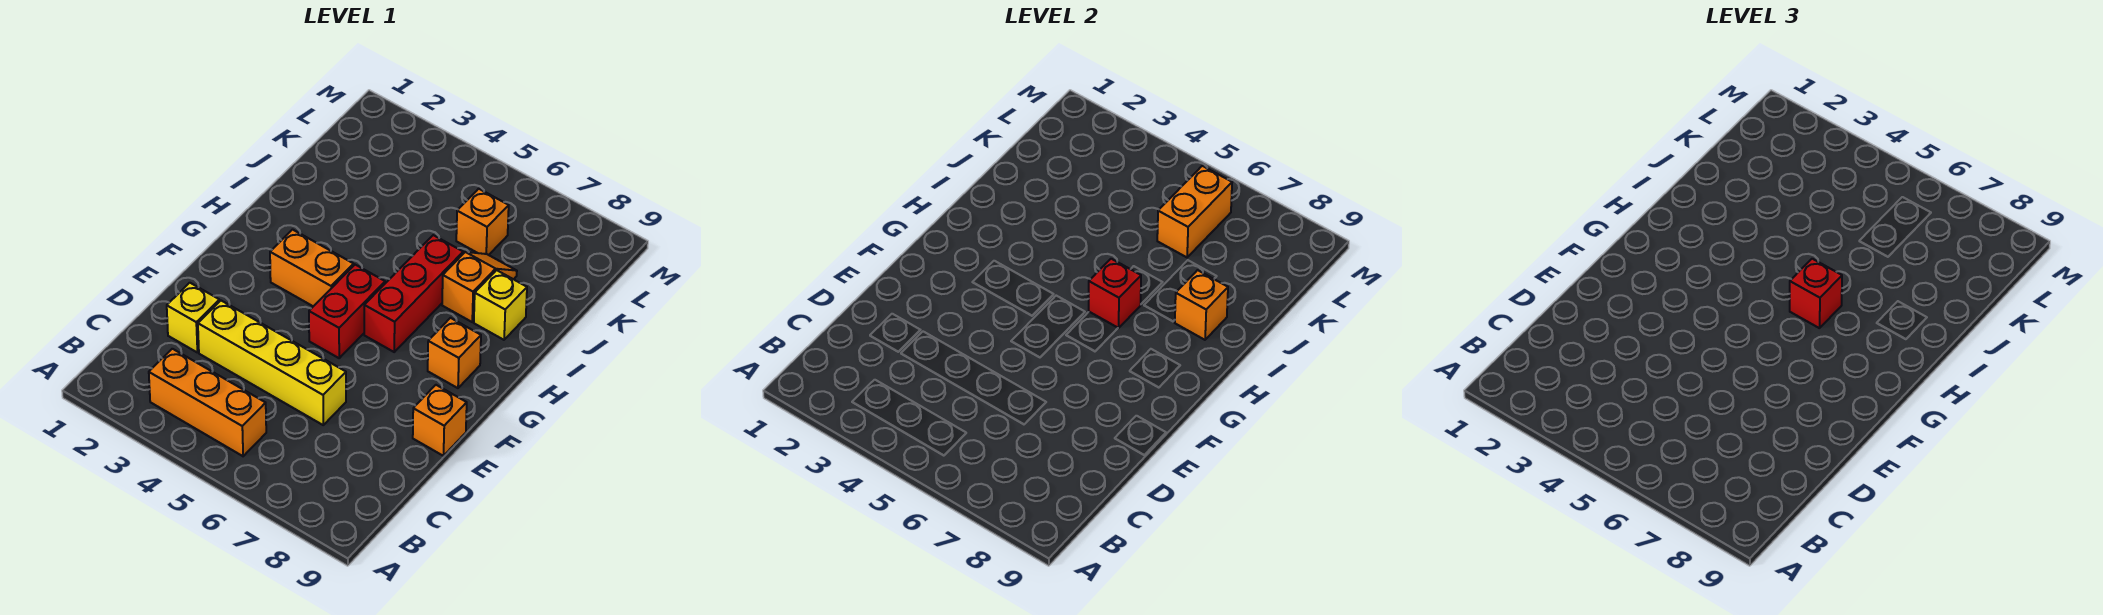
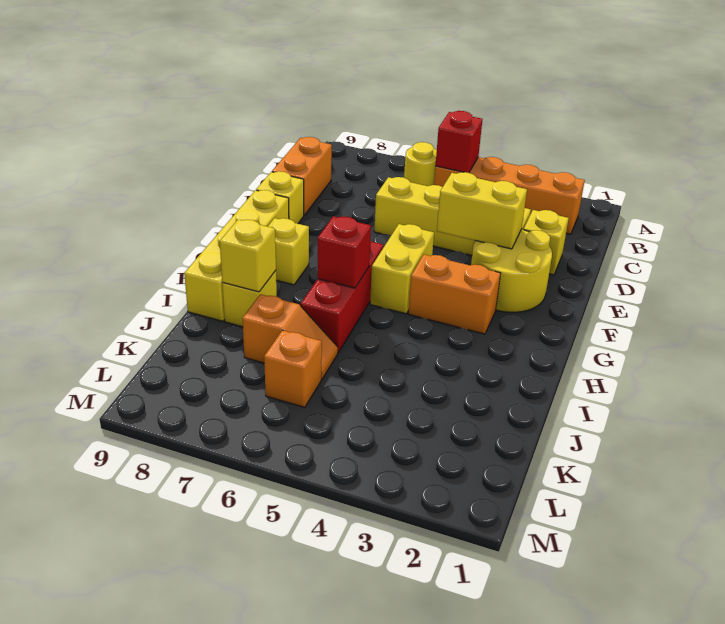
orange 1x3 brick [149,349,266,456] -> orange 1x4 brick [434,157,585,234]
none -> yellow 1x1 round brick [404,142,437,186]
none -> yellow 2x2 round brick [471,229,552,312]
none -> yellow 1x2 brick [437,172,527,249]
orange 1x1 brick [413,385,467,456] -> yellow 1x1 brick [256,171,304,224]
red 1x2 brick [309,265,385,358] -> yellow 1x2 brick [370,224,434,314]
none -> yellow 1x4 brick [184,190,289,321]
orange 1x1 brick [428,318,481,388] -> yellow 1x1 brick [268,218,309,285]
red 1x1 brick [1790,259,1842,328] -> red 1x1 brick moved to [435,111,483,173]
orange 1x2 slope [442,252,517,322] -> orange 1x2 slope turned to [242,294,338,379]
orange 1x1 brick [1175,270,1228,340] -> yellow 1x1 brick [220,219,276,292]
orange 1x2 brick [1157,166,1232,257] -> orange 1x2 brick moved to [272,137,332,215]

